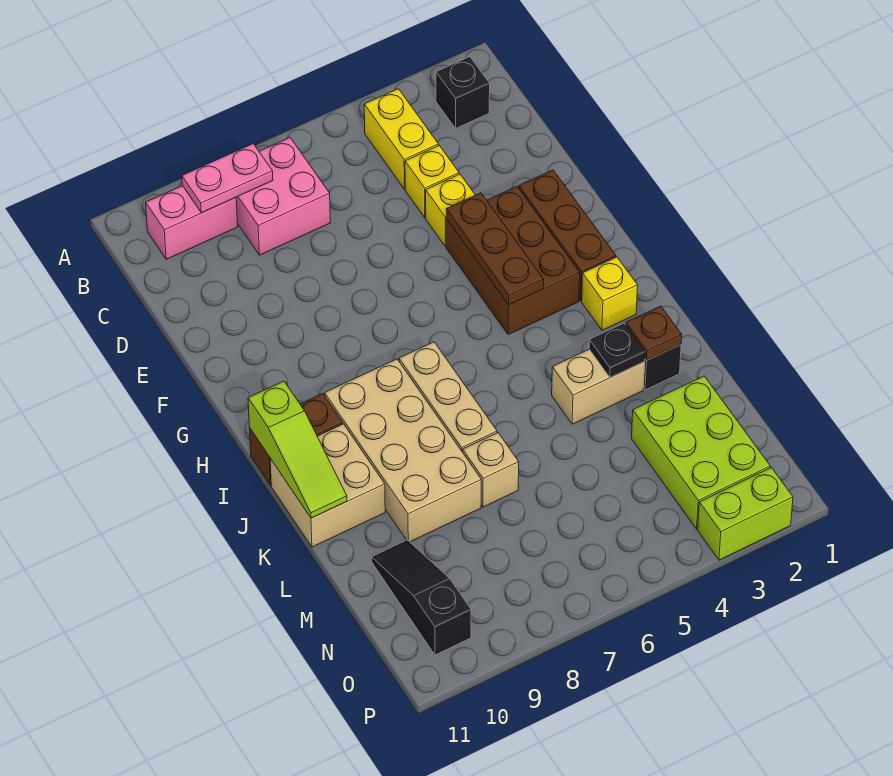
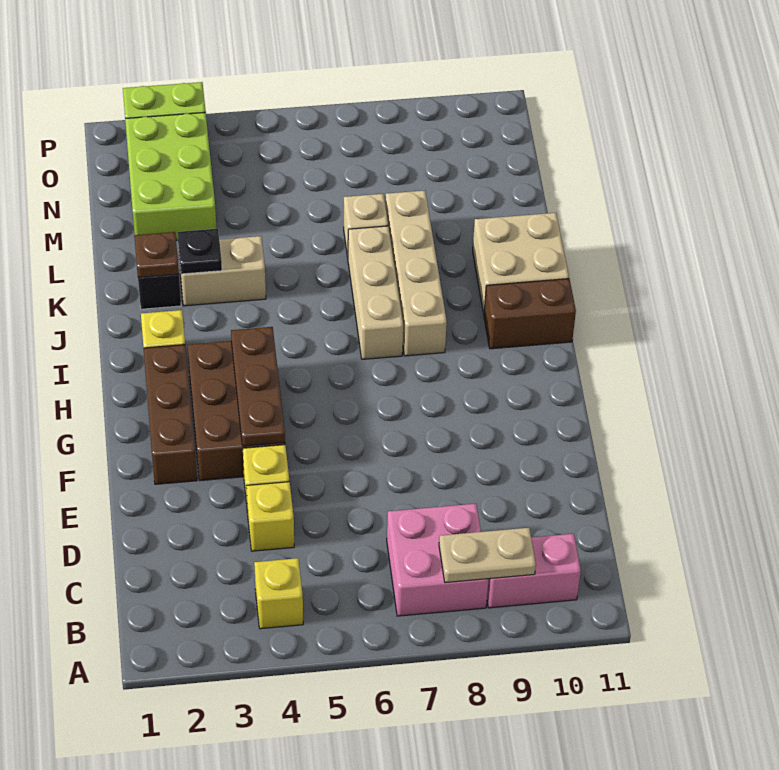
black 1x1 brick [436,57,490,128] -> none
yellow 1x2 brick [364,89,438,189] -> yellow 1x1 brick [254,558,303,629]
pink 1x2 plate [182,144,273,213] -> tan 1x2 plate [439,528,536,583]
tan 2x4 brick [325,359,481,542] -> tan 1x4 brick [385,190,447,356]
lime 1x3 slope [248,381,347,518] -> none
black 1x3 slope [372,540,471,655] -> none

